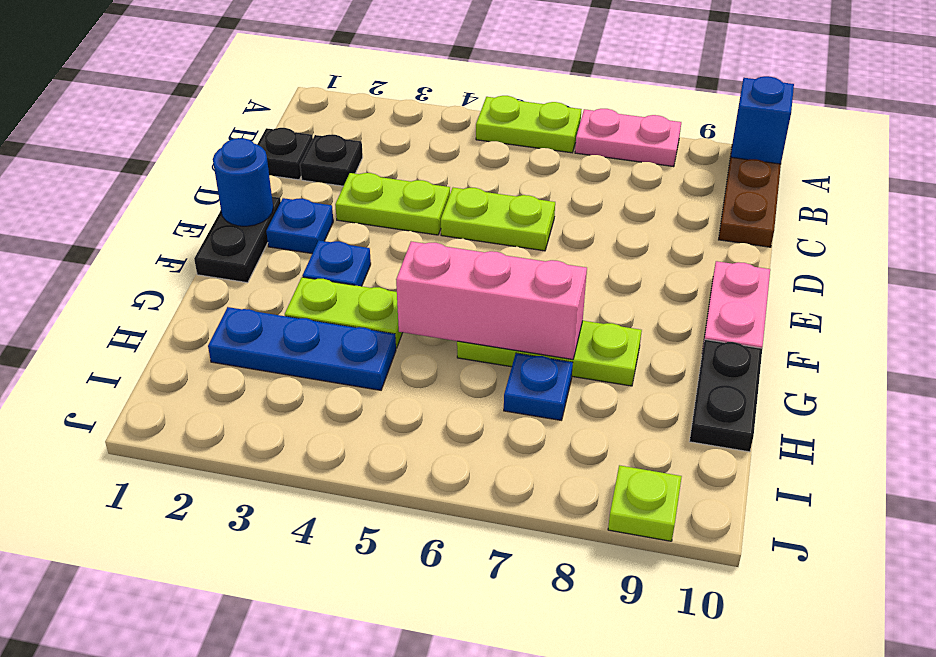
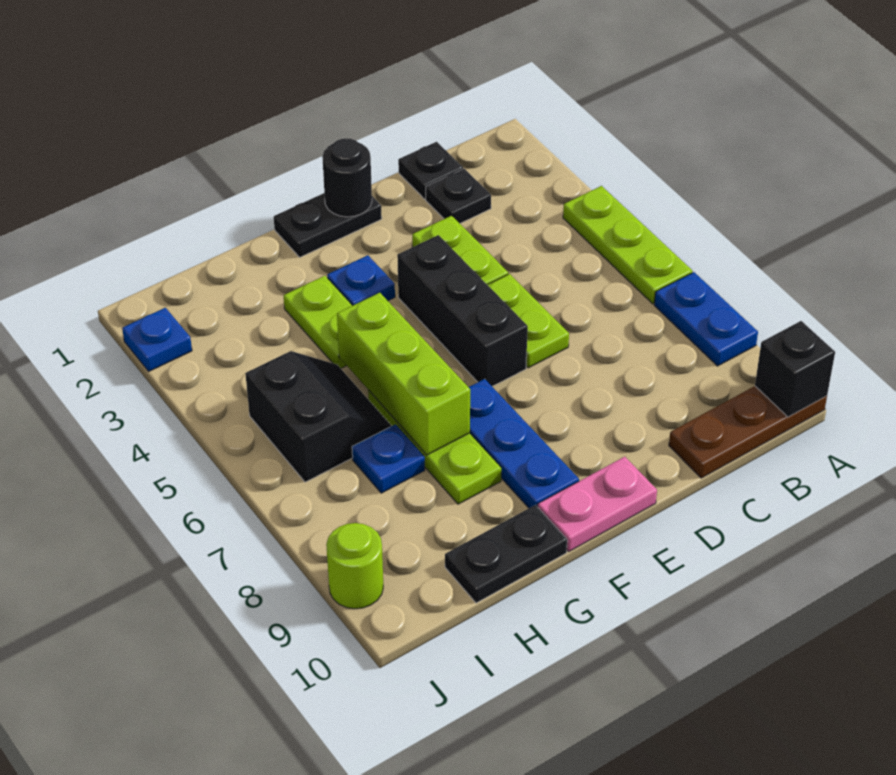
lime 1x2 plate [476,96,582,153] -> lime 1x3 plate [563,186,692,304]
pink 1x2 plate [575,109,681,167] -> blue 1x2 plate [654,272,758,366]
blue 1x1 brick [731,76,794,164] -> black 1x1 brick [755,321,835,417]
blue 1x1 round brick [213,138,273,226] -> black 1x1 round brick [322,138,372,217]
blue 1x1 plate [266,198,333,253] -> blue 1x1 plate moved to [122,308,192,371]
none -> black 1x3 brick [397,235,528,386]
pink 1x3 brick [396,242,587,359] -> lime 1x3 brick [337,293,470,455]
blue 1x3 plate [208,307,396,390] -> blue 1x3 plate moved to [469,379,579,508]
none -> black 2x2 slope [245,351,392,482]
lime 1x1 plate [608,465,682,541] -> lime 1x1 round brick [326,523,383,609]

